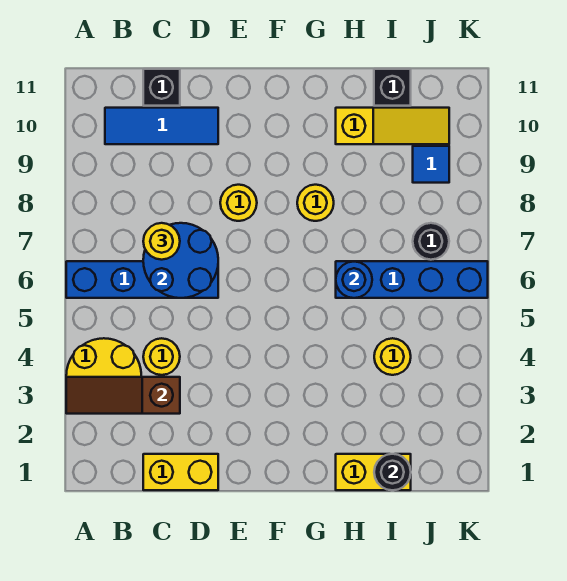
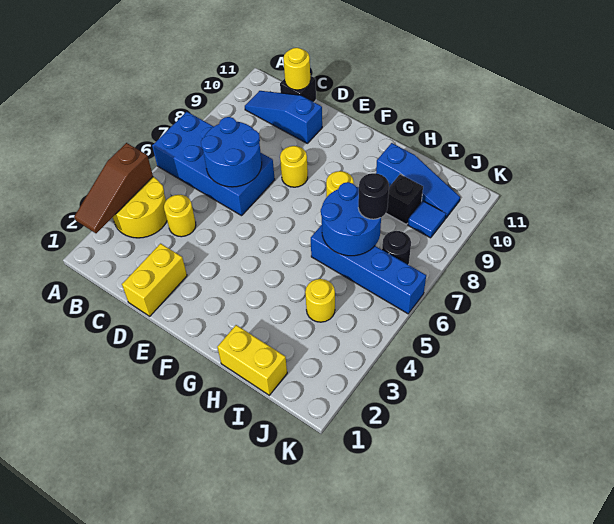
brown 1x3 slope [66,377,180,414] -> brown 1x3 slope turned to [74,143,153,233]
blue 1x4 brick [66,261,218,298] -> blue 2x4 brick [152,112,275,216]
blue 1x3 tile [105,108,218,144] -> blue 1x3 slope [245,91,322,144]
yellow 1x2 brick [143,454,218,490] -> yellow 1x2 brick turned to [122,244,187,316]
yellow 1x1 round brick [143,223,180,260] -> yellow 1x1 round brick moved to [283,48,310,90]
blue 1x1 round brick [336,262,372,298] -> blue 2x2 round brick [321,182,381,256]
yellow 1x3 slope [336,108,449,144] -> blue 1x3 slope [376,143,460,218]
black 1x1 round brick [374,454,411,490] -> black 1x1 round brick moved to [358,173,389,219]
black 1x1 brick [374,69,411,106] -> black 1x1 brick moved to [386,174,423,224]

